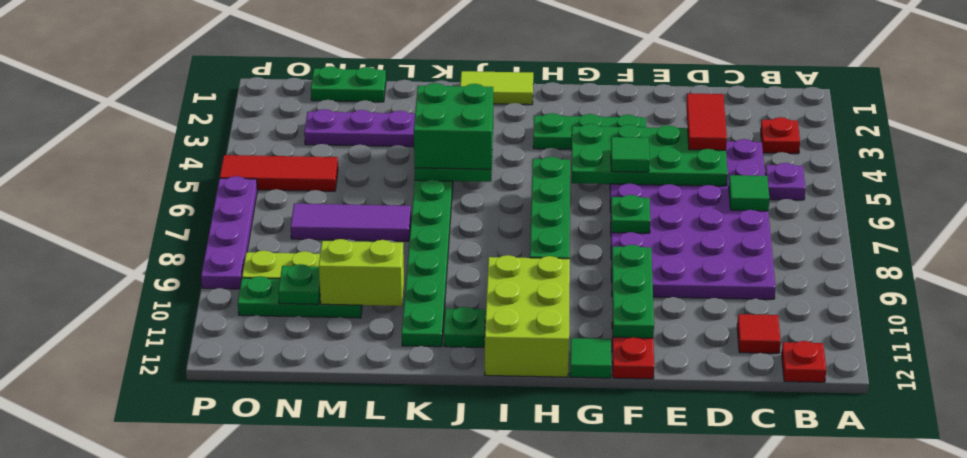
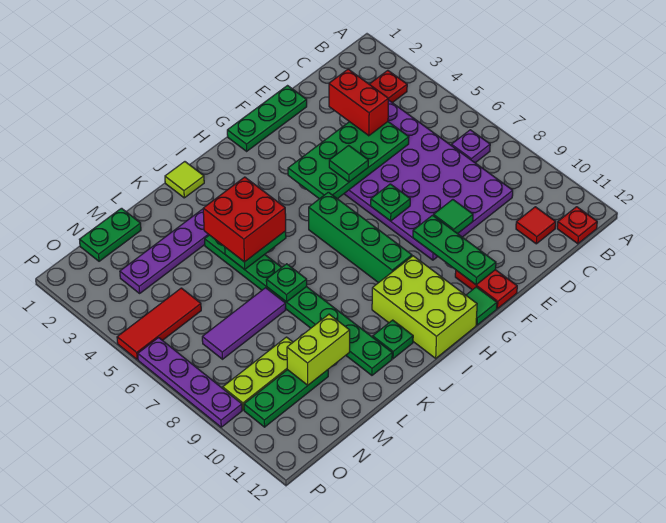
purple 1x1 plate [765,163,805,200] -> purple 1x1 plate moved to [451,130,490,163]
green 1x1 tile [729,175,769,211] -> green 1x1 tile moved to [433,200,473,234]
red 1x2 tile [686,93,727,150] -> red 1x2 brick [329,69,388,136]
green 1x3 plate [533,113,646,149] -> green 1x3 plate moved to [227,86,307,151]
lime 1x2 tile [460,71,533,105] -> lime 1x1 tile [165,162,204,198]
green 2x2 brick [414,83,493,169] -> red 2x2 brick [203,177,286,262]
green 1x1 plate [278,264,320,304] -> green 1x1 plate moved to [266,264,307,302]

